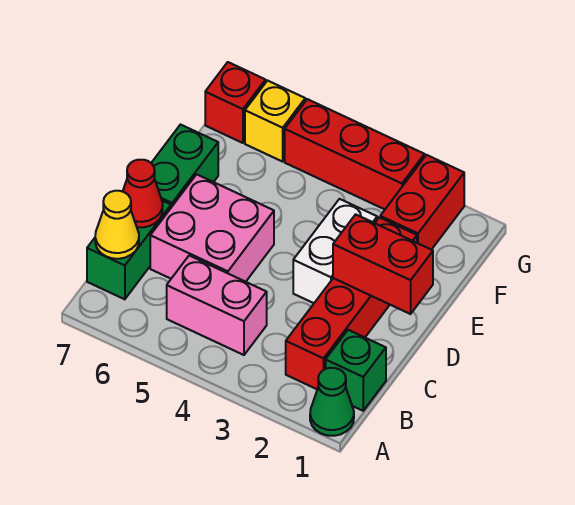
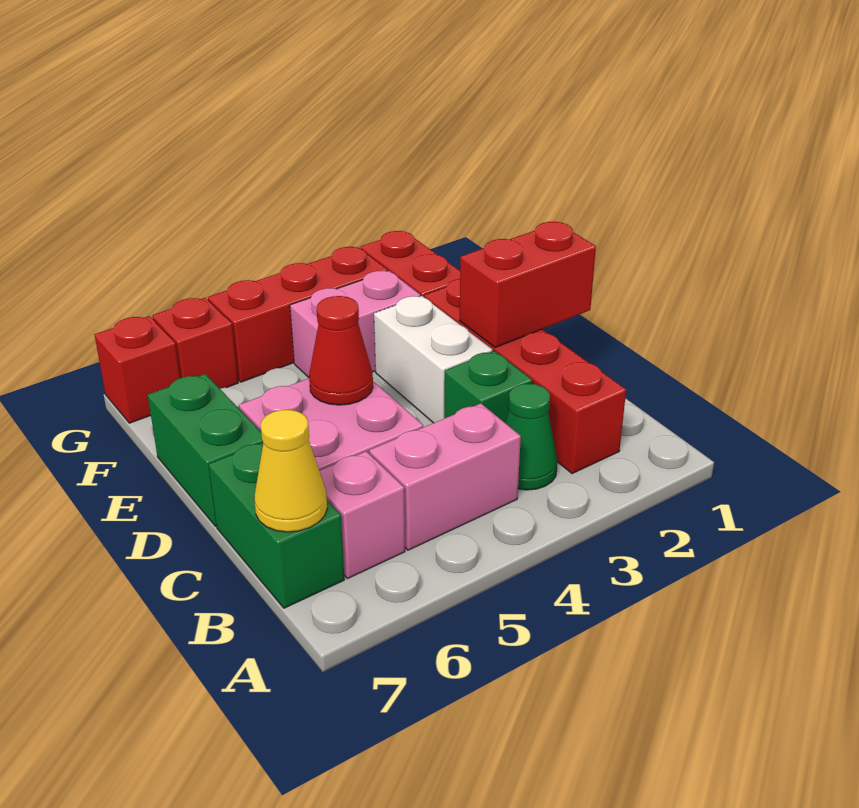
green 1x1 cone [310,368,354,436] -> green 1x1 cone moved to [505,384,557,490]
green 1x1 brick [326,330,386,411] -> green 1x1 brick moved to [444,351,532,422]
none -> pink 1x1 brick [320,451,405,579]
red 1x1 cone [123,160,163,227] -> red 1x1 cone moved to [309,296,373,405]
none -> pink 1x2 brick [290,271,420,377]
yellow 1x1 brick [245,81,305,162] -> red 1x1 brick [152,298,238,389]

